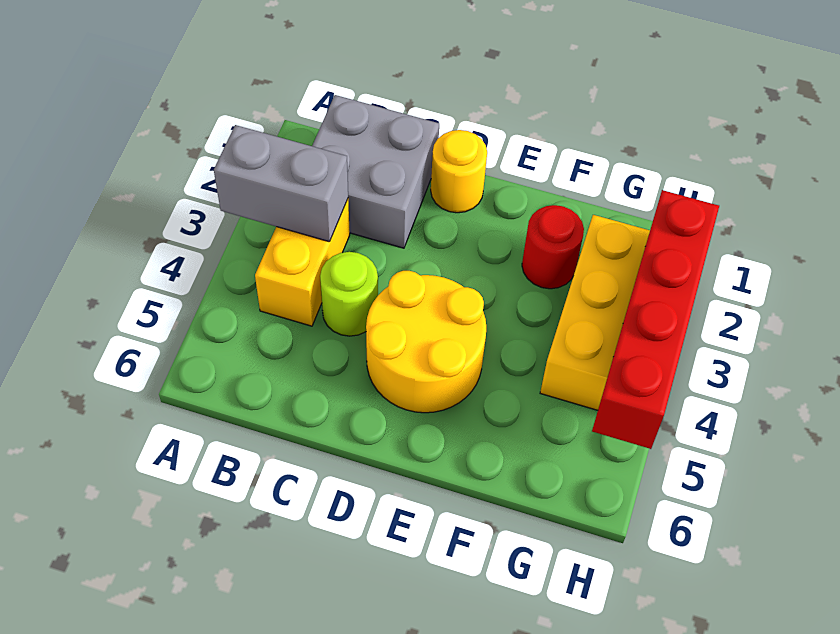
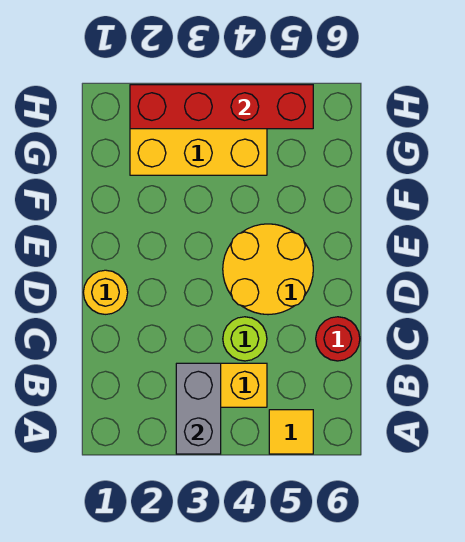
none -> yellow 1x1 tile [269,410,313,454]
grey 2x2 brick [312,95,439,248] -> none
red 1x1 round brick [522,205,584,289] -> red 1x1 round brick moved to [316,317,360,361]

